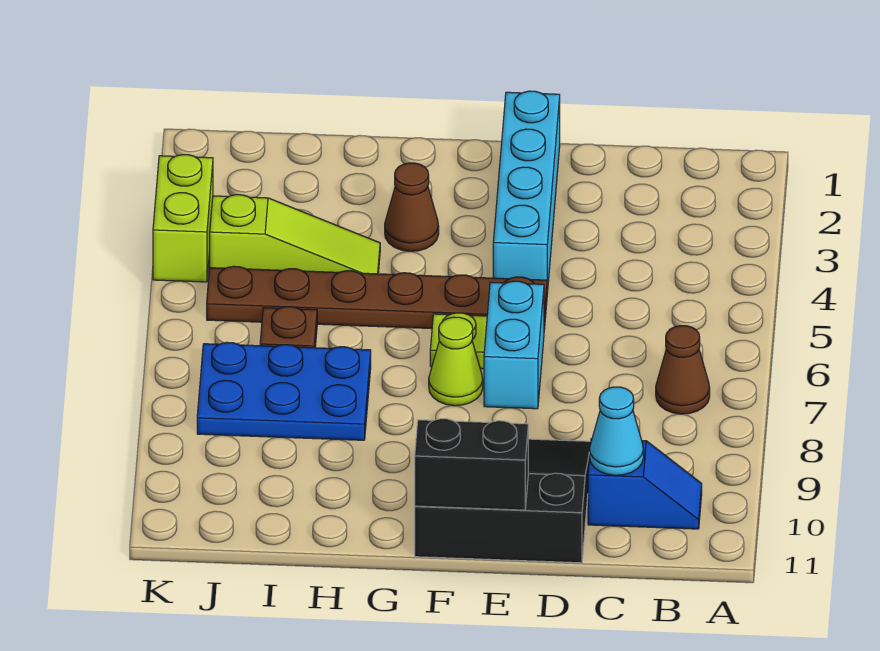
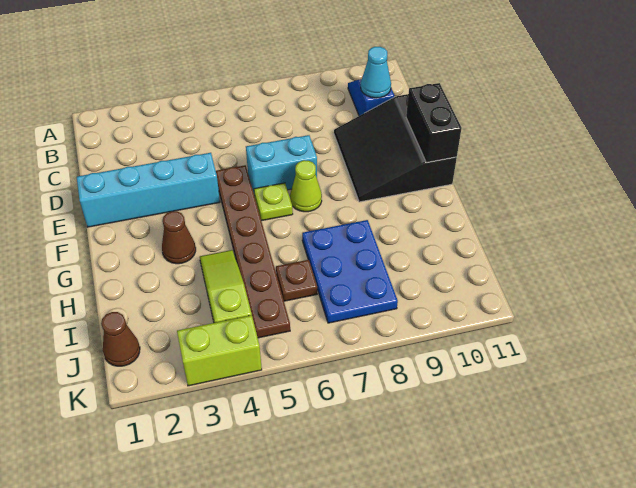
brown 1x1 cone [656,326,710,414] -> brown 1x1 cone moved to [101,312,140,366]

